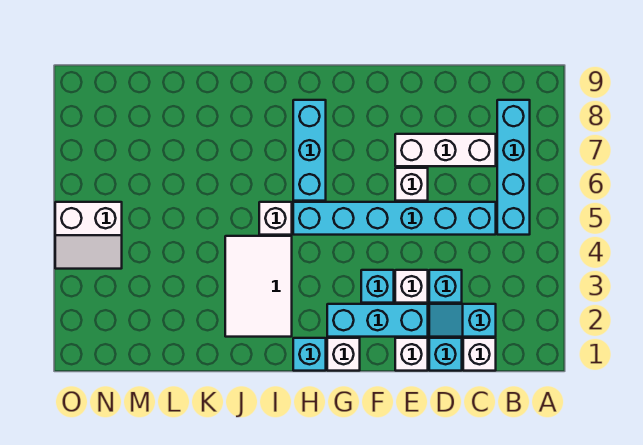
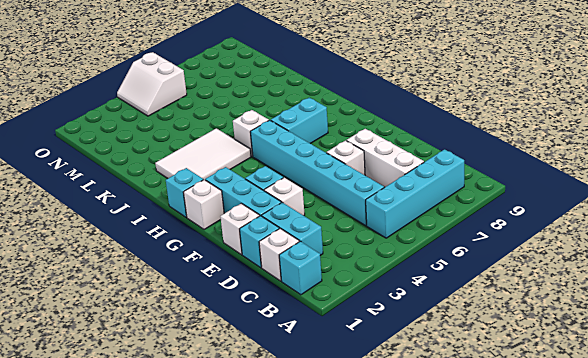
cyan 1x2 slope [429,304,496,337] -> cyan 1x2 brick [262,202,323,255]
cyan 1x1 brick [429,270,462,303] -> cyan 1x1 brick moved to [279,241,322,295]
cyan 1x3 brick [293,100,326,201] -> cyan 1x2 brick [271,98,328,144]

